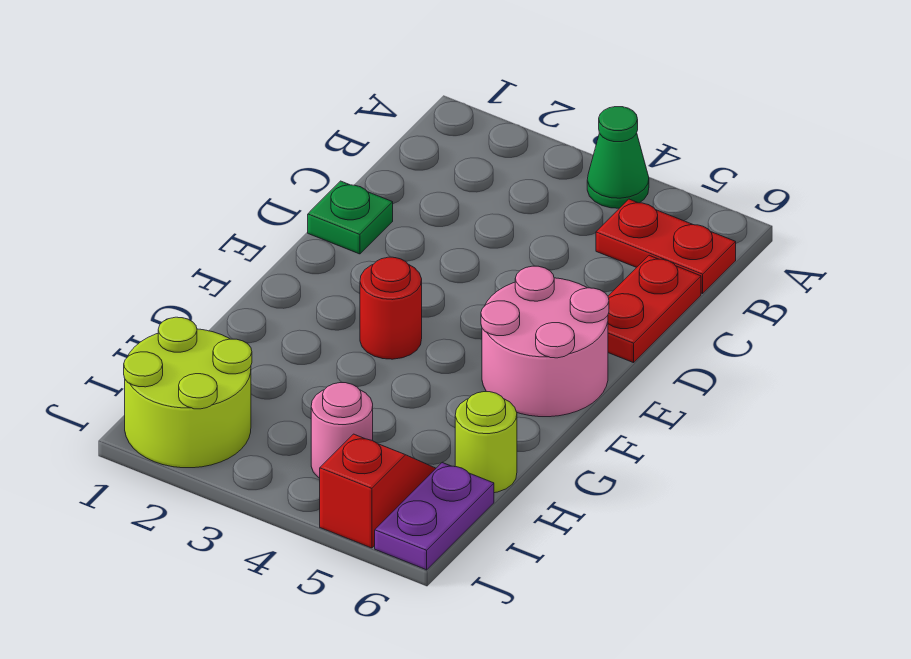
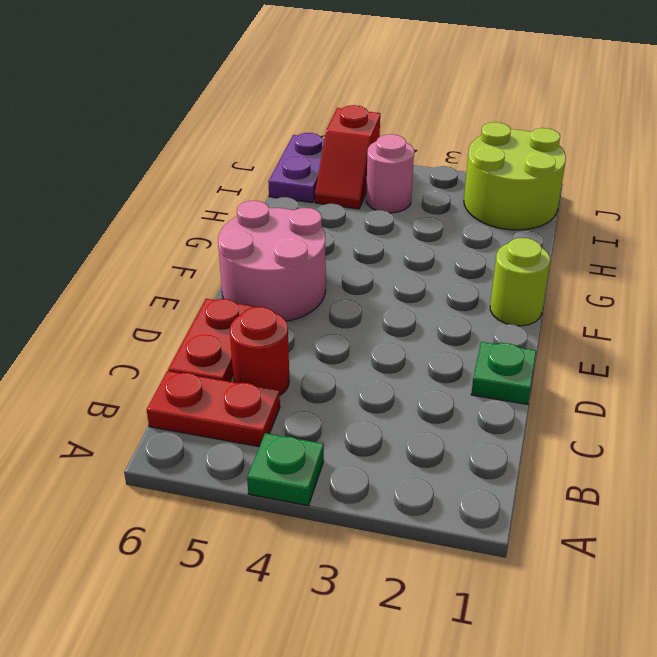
green 1x1 cone [587,107,649,208] -> green 1x1 plate [247,433,324,506]
red 1x1 round brick [360,257,422,359] -> red 1x1 round brick moved to [230,307,289,395]
lime 1x1 round brick [455,392,517,493] -> lime 1x1 round brick moved to [490,238,550,326]

